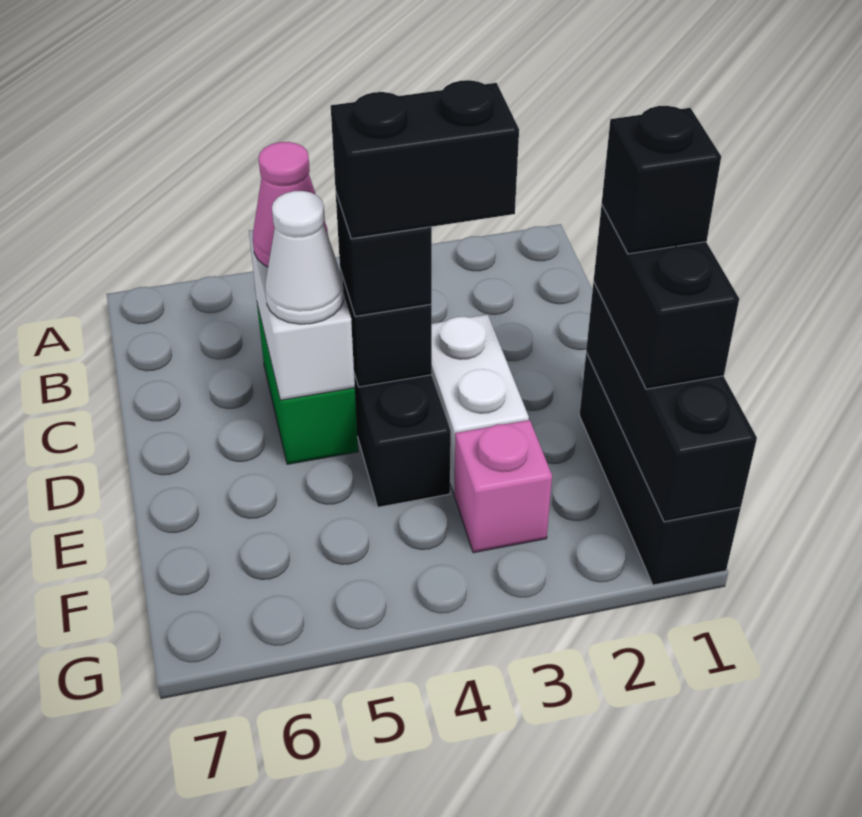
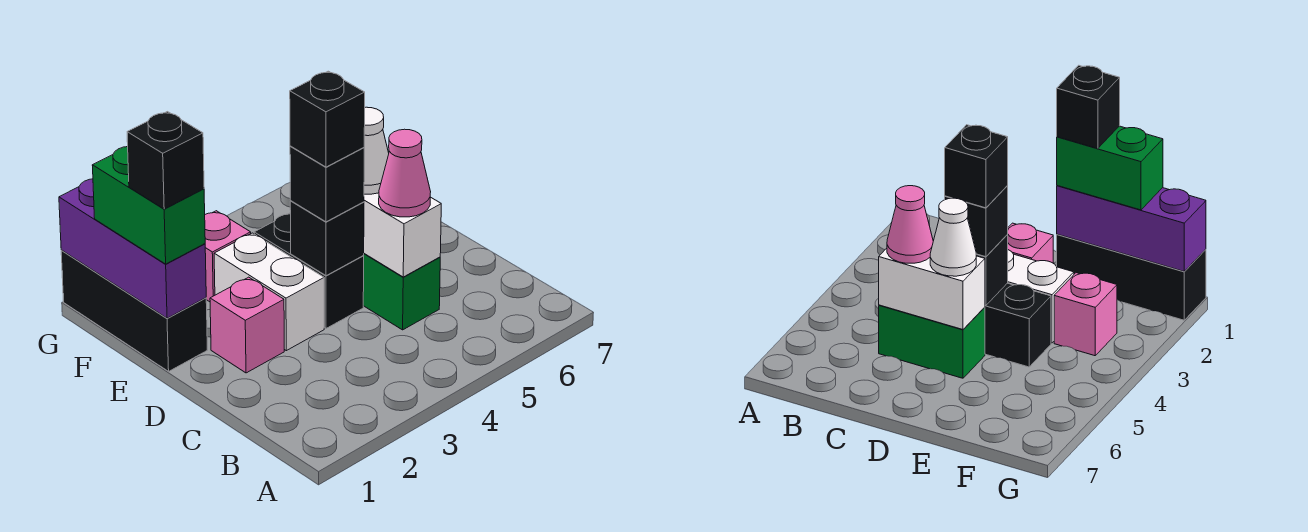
none -> pink 1x1 brick [210,277,284,373]
black 1x2 brick [331,80,519,239] -> black 1x1 brick [290,71,365,167]
black 1x3 brick [586,282,757,522] -> purple 1x3 brick [59,179,206,318]
black 1x2 brick [594,205,739,389] -> green 1x2 brick [92,147,205,264]

